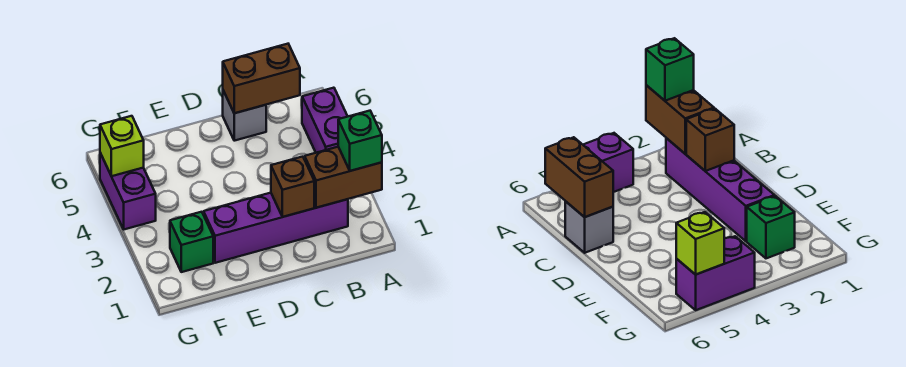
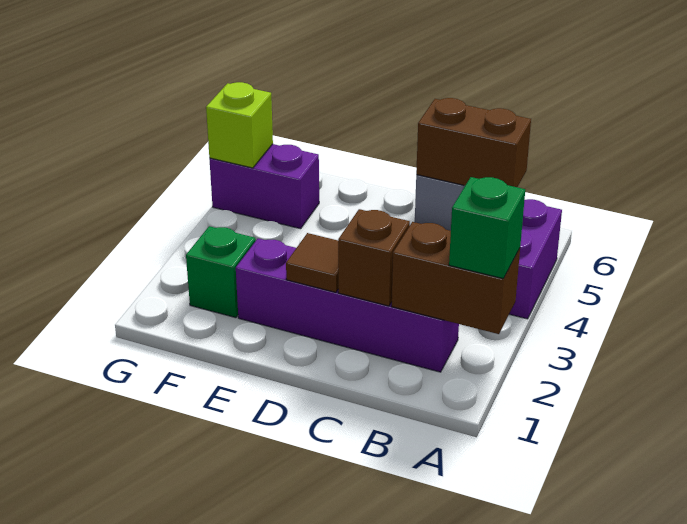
none -> brown 1x1 tile [286,233,338,292]
purple 1x2 brick [100,153,156,229] -> purple 1x2 brick turned to [209,144,319,229]

